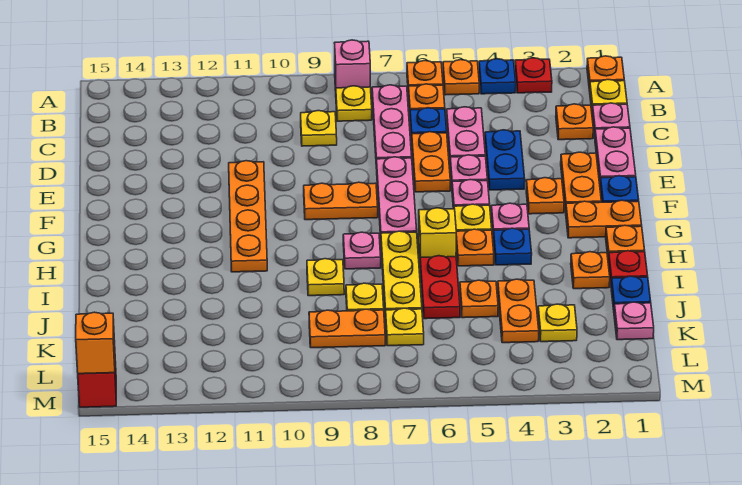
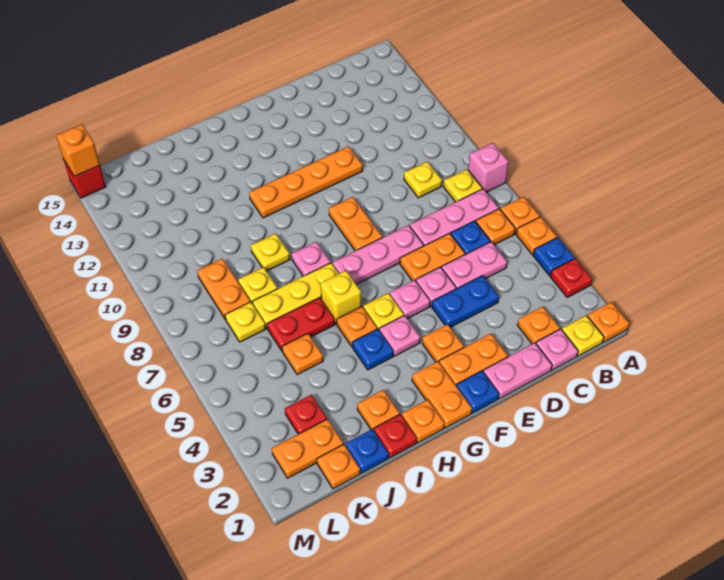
orange 1x2 plate [498,279,539,343] -> orange 1x2 plate moved to [272,419,343,478]
pink 1x1 plate [614,302,654,340] -> orange 1x1 plate [317,444,360,489]
yellow 1x1 plate [538,304,577,342] -> red 1x1 plate [285,395,327,434]

